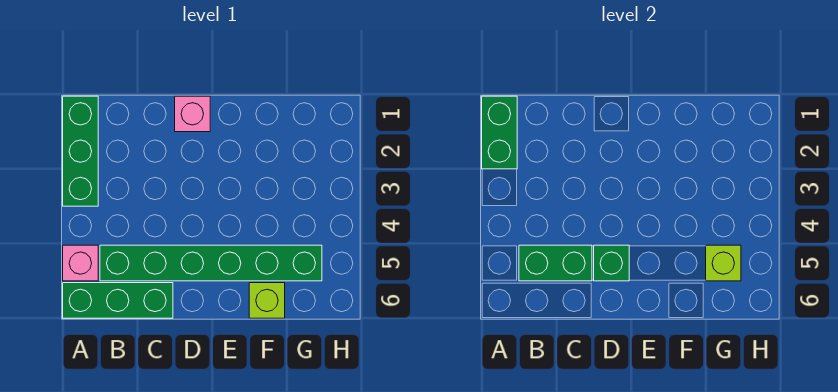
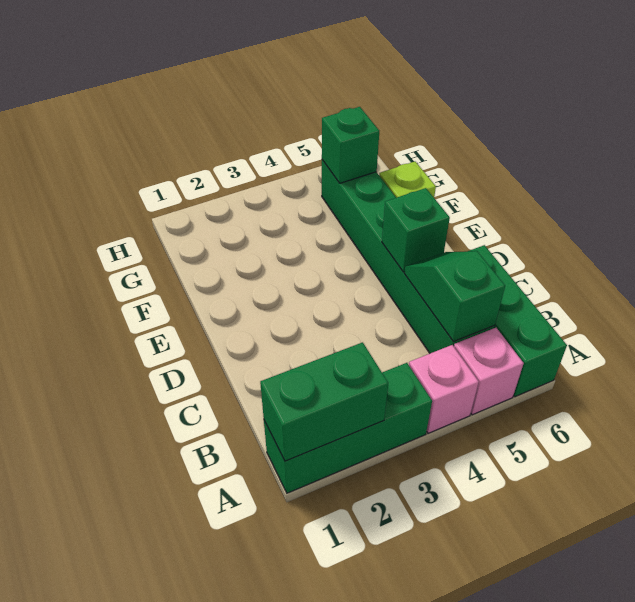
green 1x2 brick [519,245,592,281] -> green 1x2 slope [404,251,505,342]
pink 1x1 brick [175,96,210,132] -> pink 1x1 brick moved to [409,345,479,433]
lime 1x1 brick [706,245,741,281] -> green 1x1 brick [322,107,379,183]

